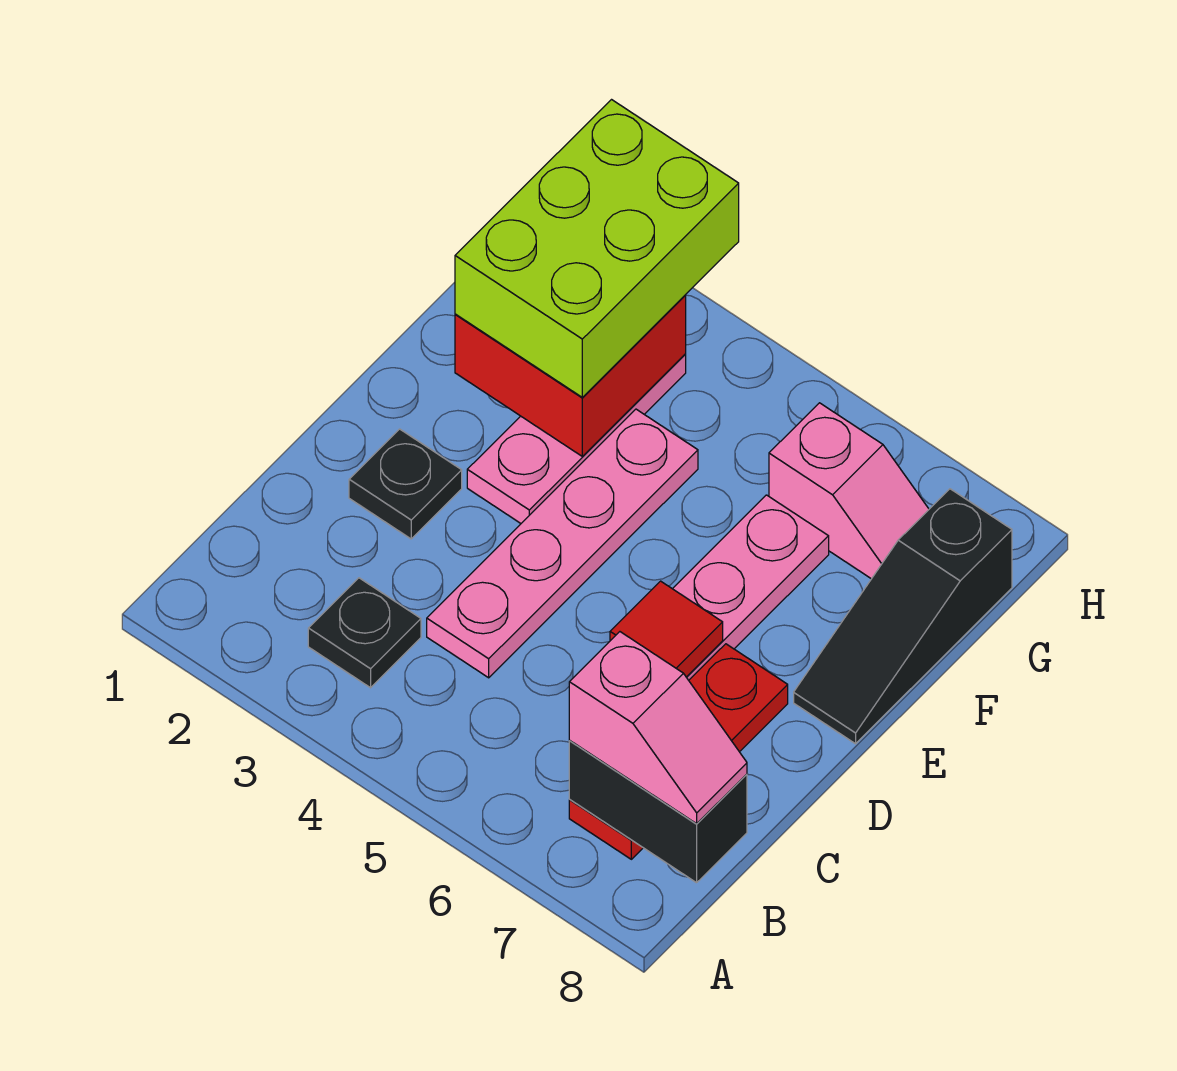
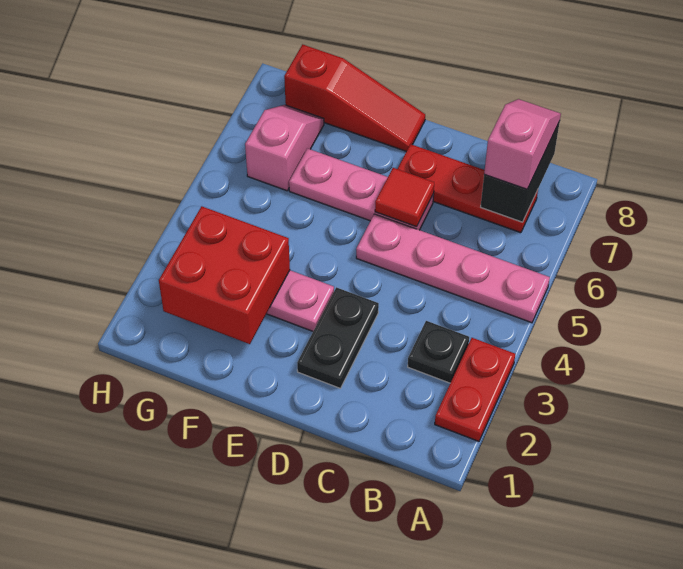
none -> red 1x2 plate [435,338,515,441]
pink 1x4 plate [427,409,698,678] -> pink 1x4 plate moved to [356,214,550,323]
black 1x1 plate [349,429,462,539] -> black 1x2 plate [297,287,379,388]
black 1x3 slope [794,489,1012,744] -> red 1x3 slope [284,44,425,151]
lime 2x3 brick [455,100,739,397] -> none

